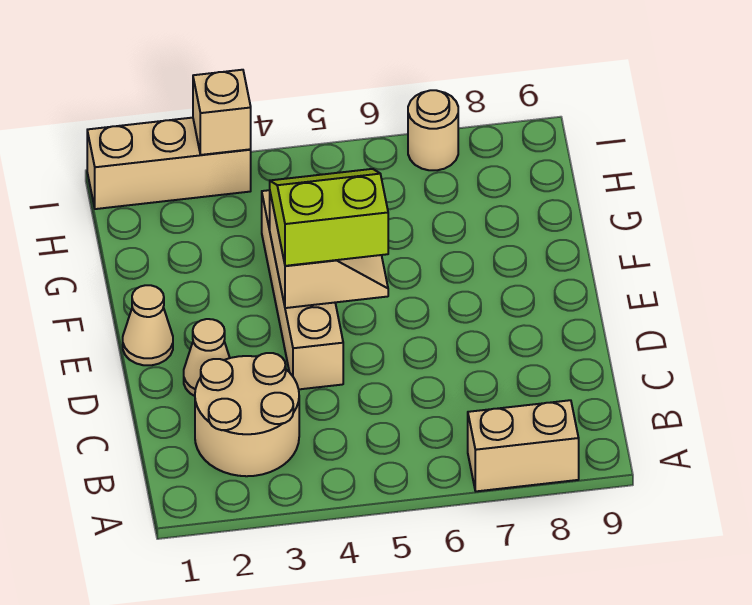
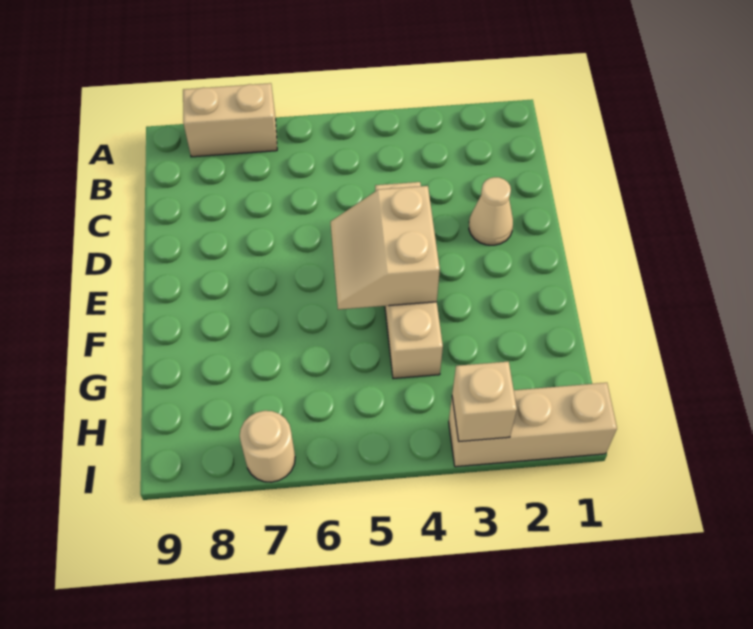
tan 2x2 round brick [195,353,299,476] -> none
tan 1x1 cone [123,285,173,365] -> none
lime 2x2 slope [270,169,388,266] -> none

